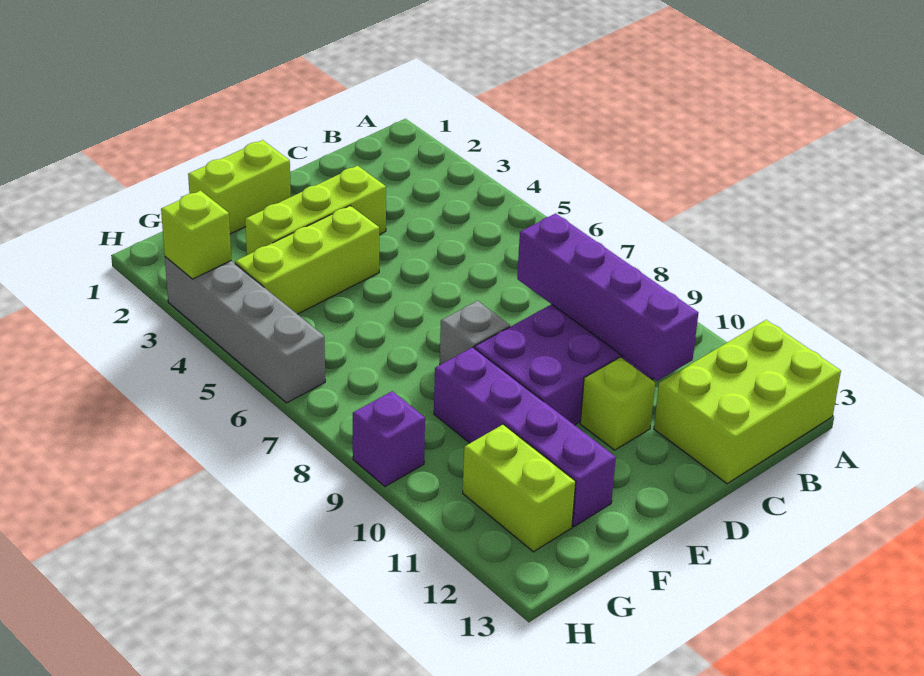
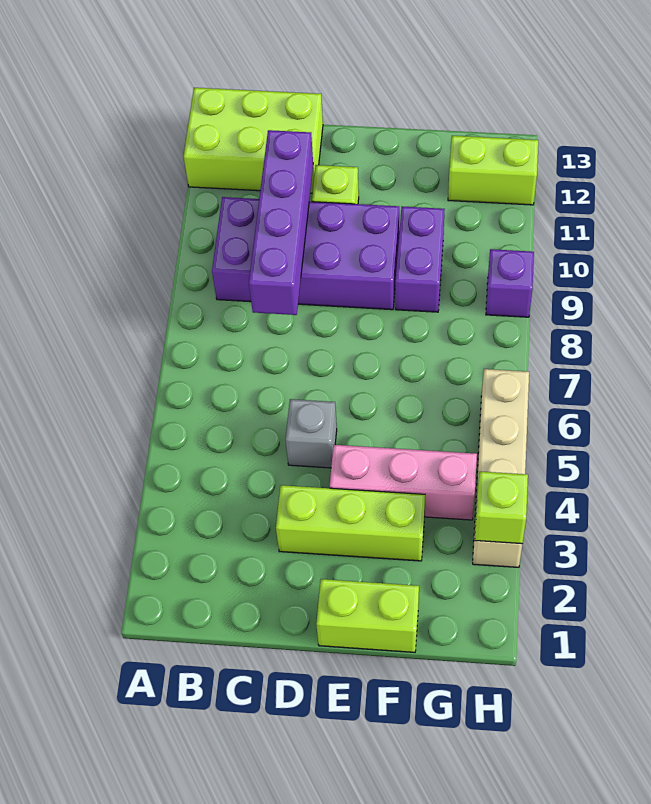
lime 1x3 brick [235,206,379,314] -> pink 1x3 brick [330,445,477,520]
grey 1x1 brick [440,301,510,365] -> grey 1x1 brick moved to [285,399,337,468]
purple 1x4 brick [434,347,616,527] -> purple 1x2 brick [395,207,445,312]
lime 1x2 brick [463,424,576,552] -> lime 1x2 brick turned to [448,136,538,205]
grey 1x4 brick [165,257,325,403] -> tan 1x4 brick [473,369,529,567]

